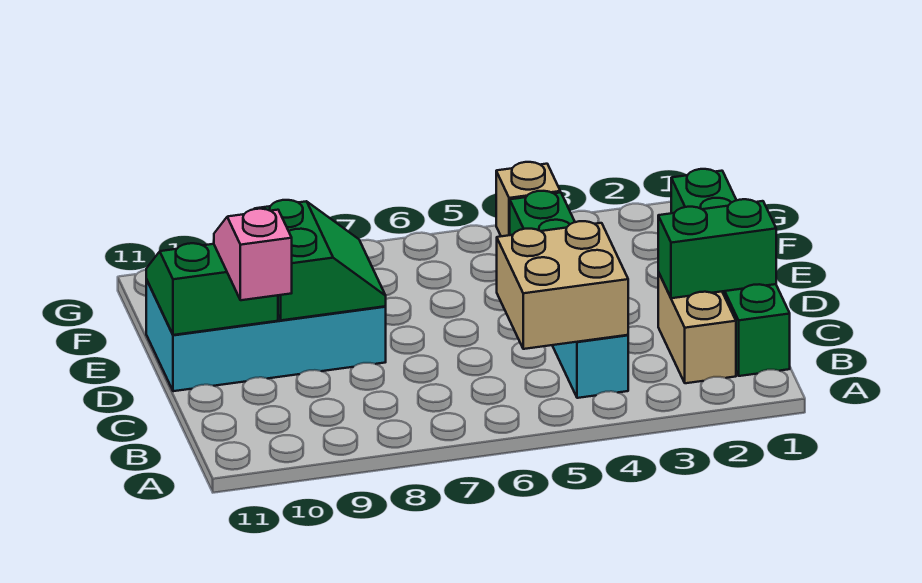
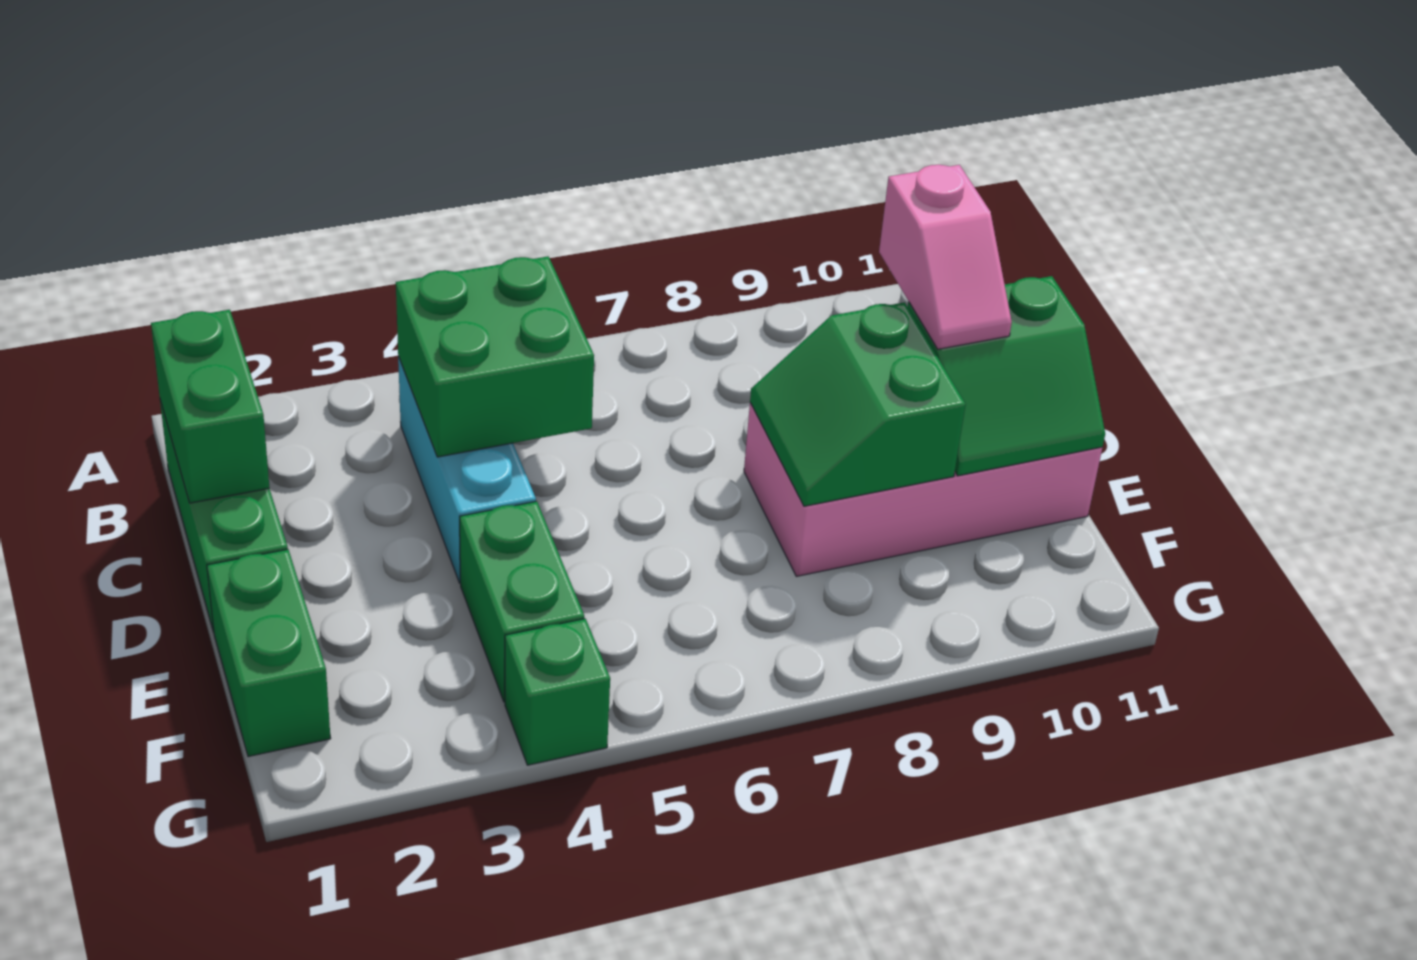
tan 1x2 brick [658,272,736,383] -> none
tan 2x2 brick [497,221,628,349] -> green 2x2 brick [396,256,594,457]
green 1x2 brick [658,199,776,298] -> green 1x2 brick turned to [151,310,269,503]
cyan 2x4 brick [146,280,386,391] -> pink 2x4 brick [744,403,1102,576]
tan 1x1 brick [496,162,560,236] -> green 1x1 brick [505,619,610,765]

